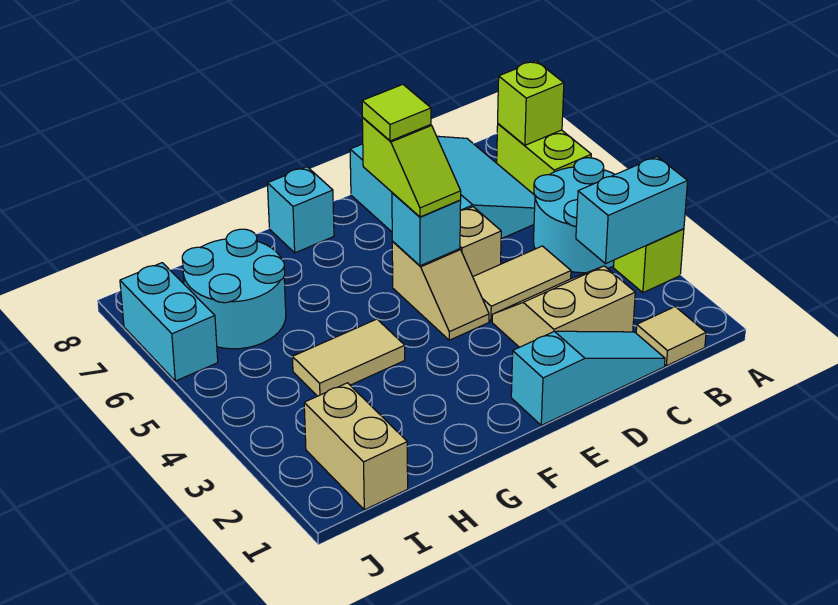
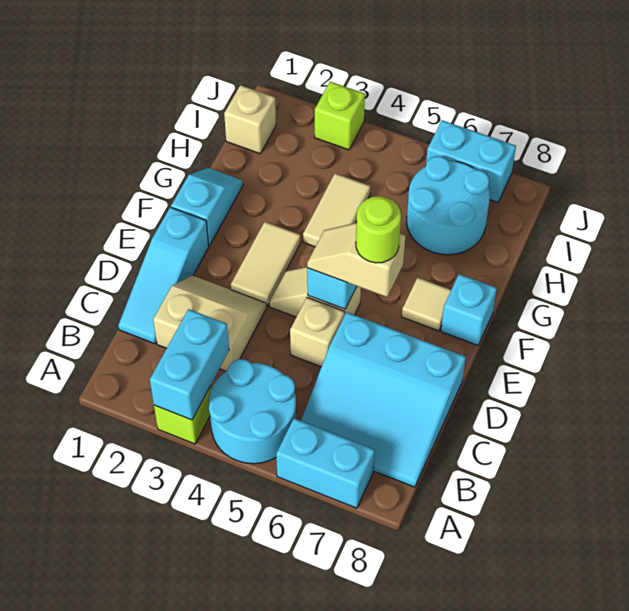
lime 1x2 brick [497,124,591,194] -> cyan 1x2 brick [276,418,375,508]
lime 1x1 brick [498,61,564,145] -> lime 1x1 brick moved to [315,82,365,150]
tan 1x1 tile [636,307,706,366] -> tan 1x1 tile moved to [402,278,451,331]
tan 2x2 slope [492,266,635,347] -> tan 2x2 slope turned to [153,275,267,371]
tan 1x2 tile [473,246,571,321] -> tan 1x2 tile moved to [231,222,300,306]
lime 1x2 slope [362,118,461,217] -> tan 1x2 slope [307,223,405,297]
lime 1x1 tile [362,84,431,141] -> lime 1x1 round brick [356,196,401,263]
none -> cyan 1x2 slope [171,168,243,246]
tan 1x2 brick [304,383,408,510] -> tan 1x1 brick [224,85,276,154]

